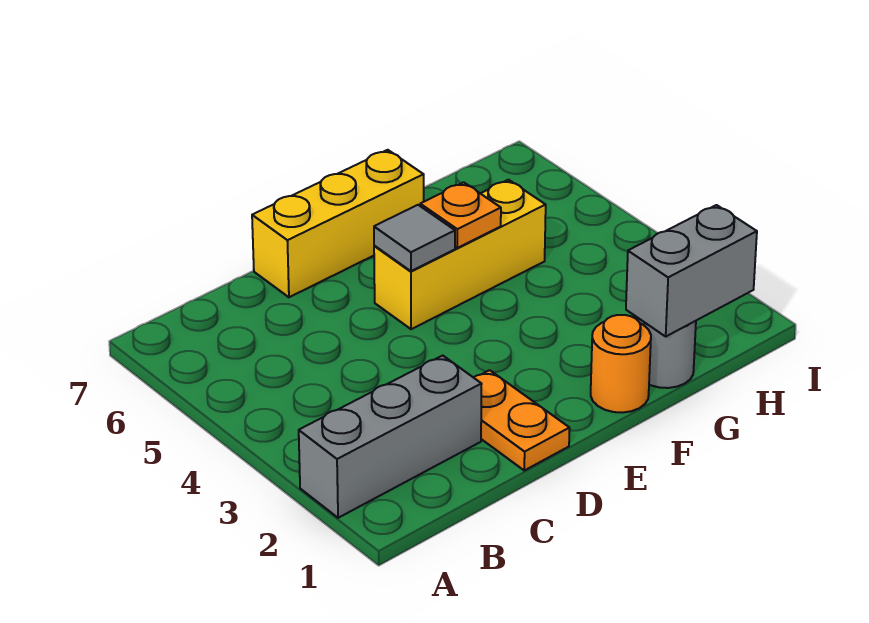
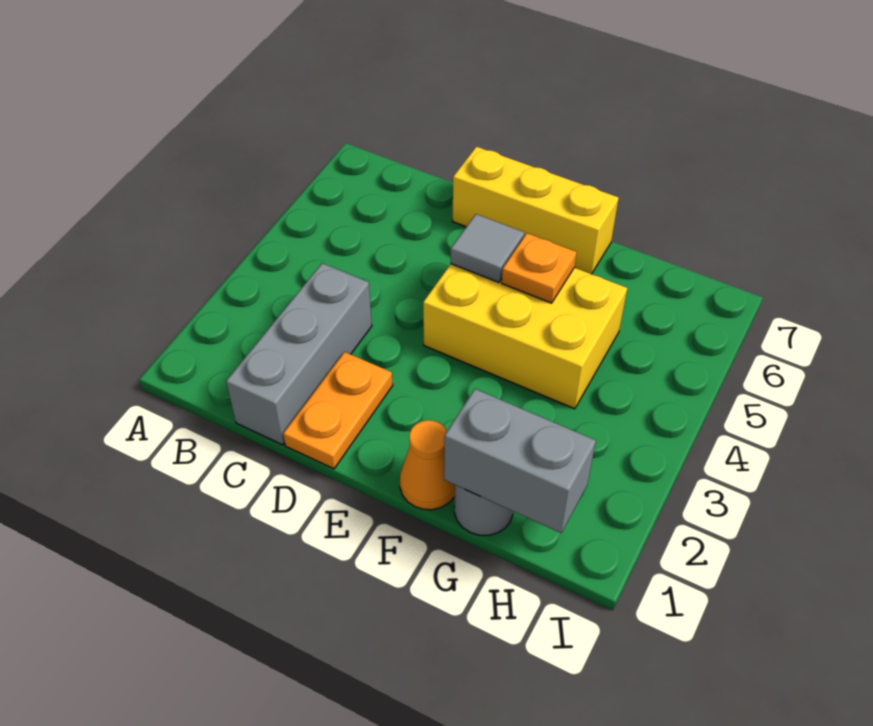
grey 1x3 brick [299,356,482,518] -> grey 1x3 brick turned to [226,263,372,445]
yellow 1x3 brick [374,180,546,329] -> yellow 2x3 brick [423,264,627,409]
orange 1x1 round brick [591,315,651,413] -> orange 1x1 cone [400,420,455,510]

